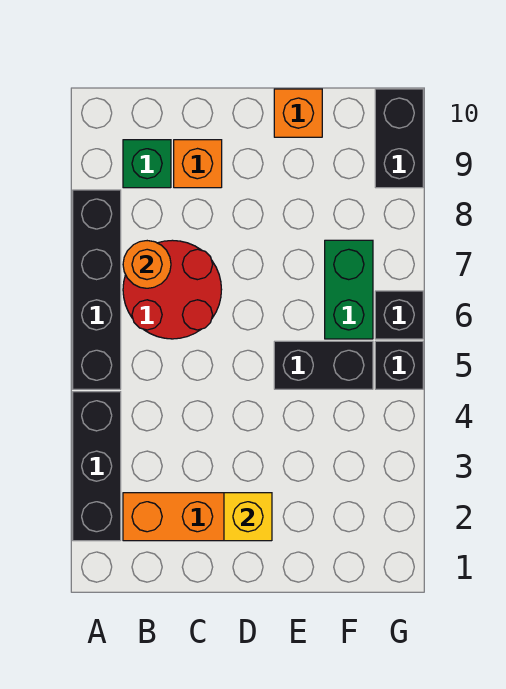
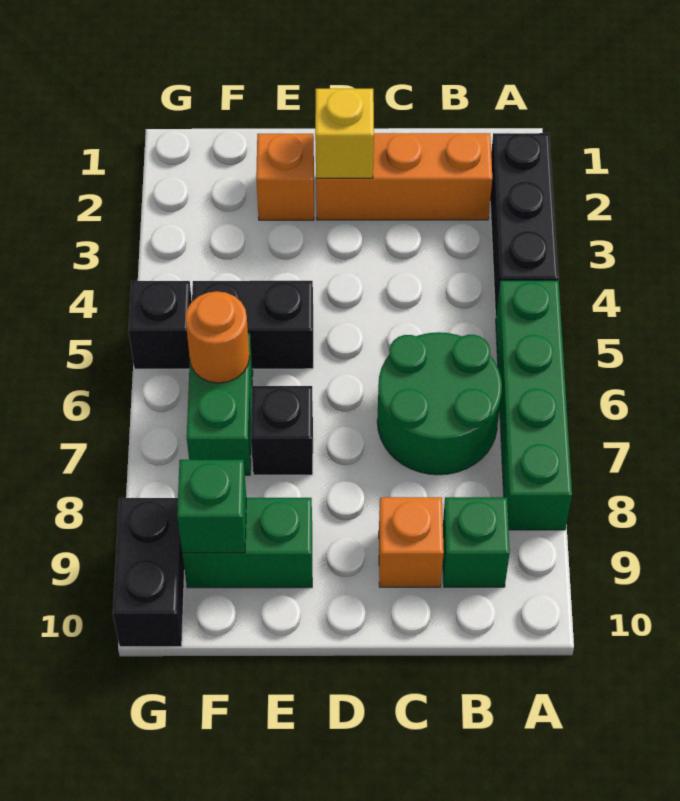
black 1x4 brick [73,190,121,389] -> green 1x4 brick [496,280,572,530]
red 2x2 round brick [123,240,222,339] -> green 2x2 round brick [377,332,502,475]
orange 1x1 round brick [123,241,171,288] -> orange 1x1 round brick moved to [185,291,250,383]
none -> green 1x2 brick [182,498,312,588]
orange 1x1 brick [274,89,322,137] -> orange 1x1 brick moved to [256,134,314,220]
none -> green 1x1 brick [177,460,246,553]
black 1x1 brick [375,291,423,339] -> black 1x1 brick moved to [251,386,313,475]

